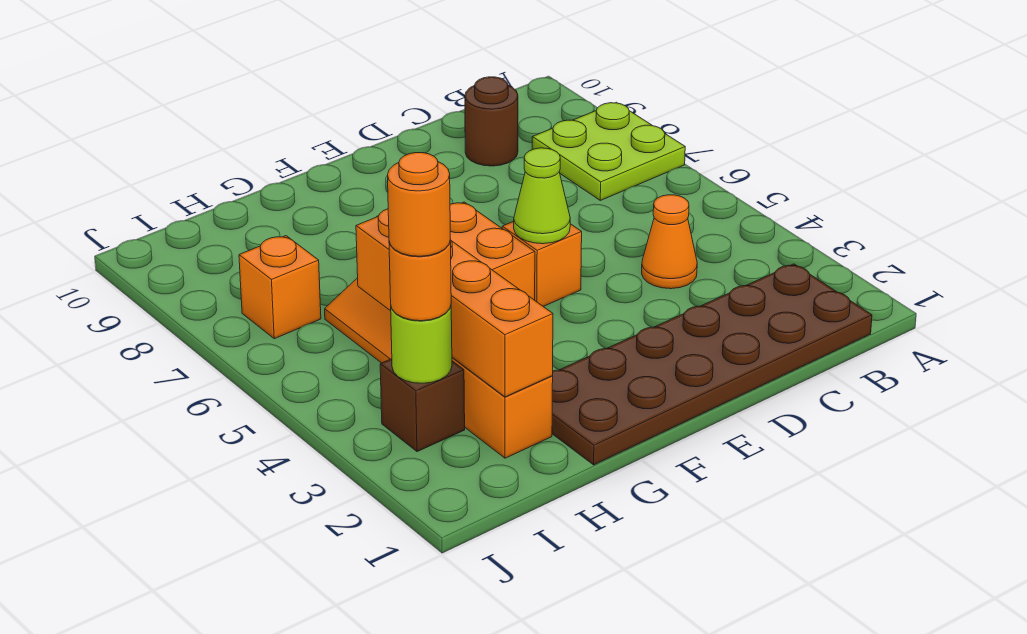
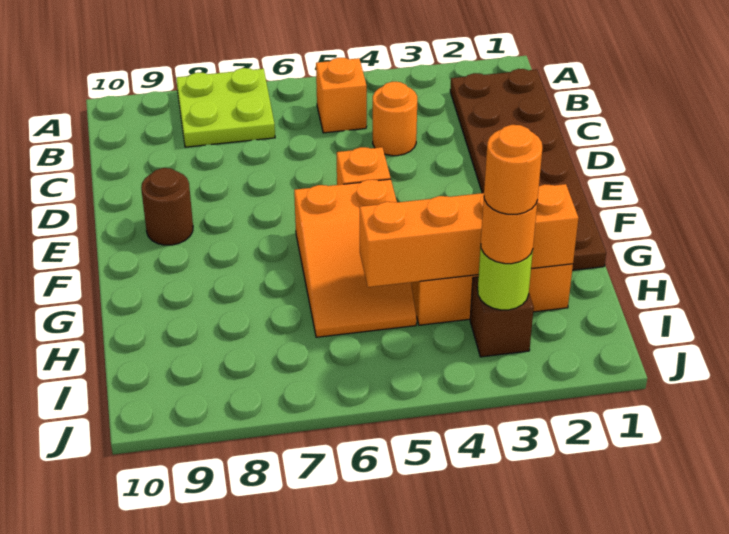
orange 1x1 cone [642,195,697,289] -> orange 1x1 round brick [373,82,417,156]
brown 1x1 round brick [465,77,518,166] -> brown 1x1 round brick moved to [141,168,193,245]
lime 1x1 cone [514,148,570,244] -> none
orange 1x1 brick [239,236,321,339] -> orange 1x1 brick moved to [316,58,367,133]

